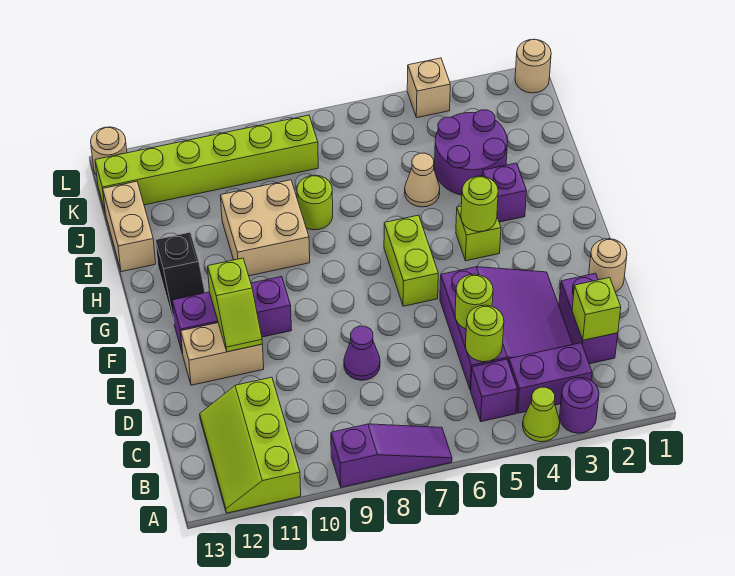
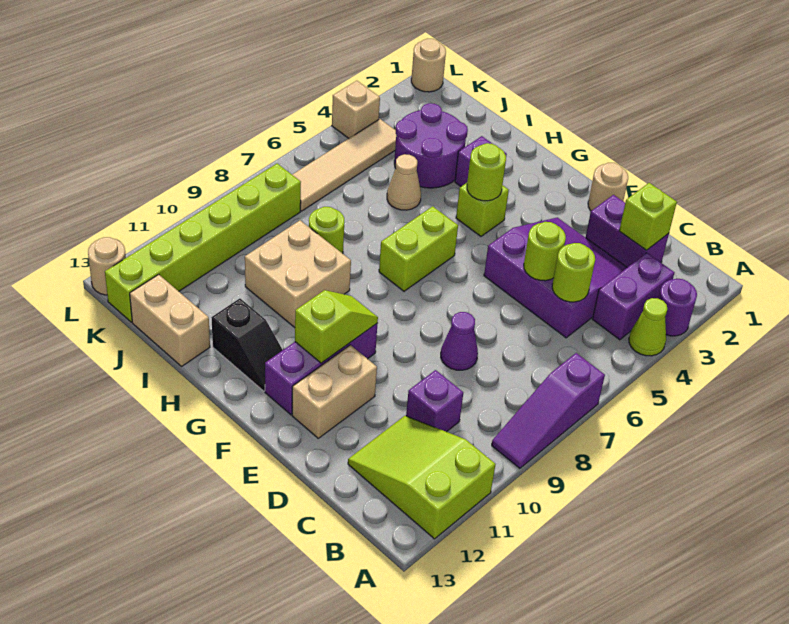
purple 1x3 slope [331,424,452,487] -> purple 1x3 slope turned to [492,353,605,468]
lime 2x3 slope [200,377,301,513] -> lime 2x3 slope turned to [348,416,496,539]
purple 1x1 brick [471,359,518,422] -> purple 1x1 brick moved to [406,370,463,432]
lime 1x2 slope [208,258,262,352] -> lime 1x2 slope turned to [295,290,378,363]
lime 1x2 brick [384,215,438,306] -> lime 1x2 brick turned to [379,206,458,291]
none -> tan 1x4 tile [292,119,396,211]

